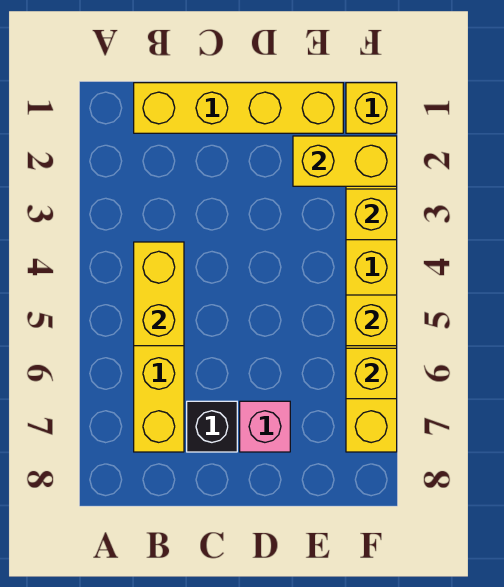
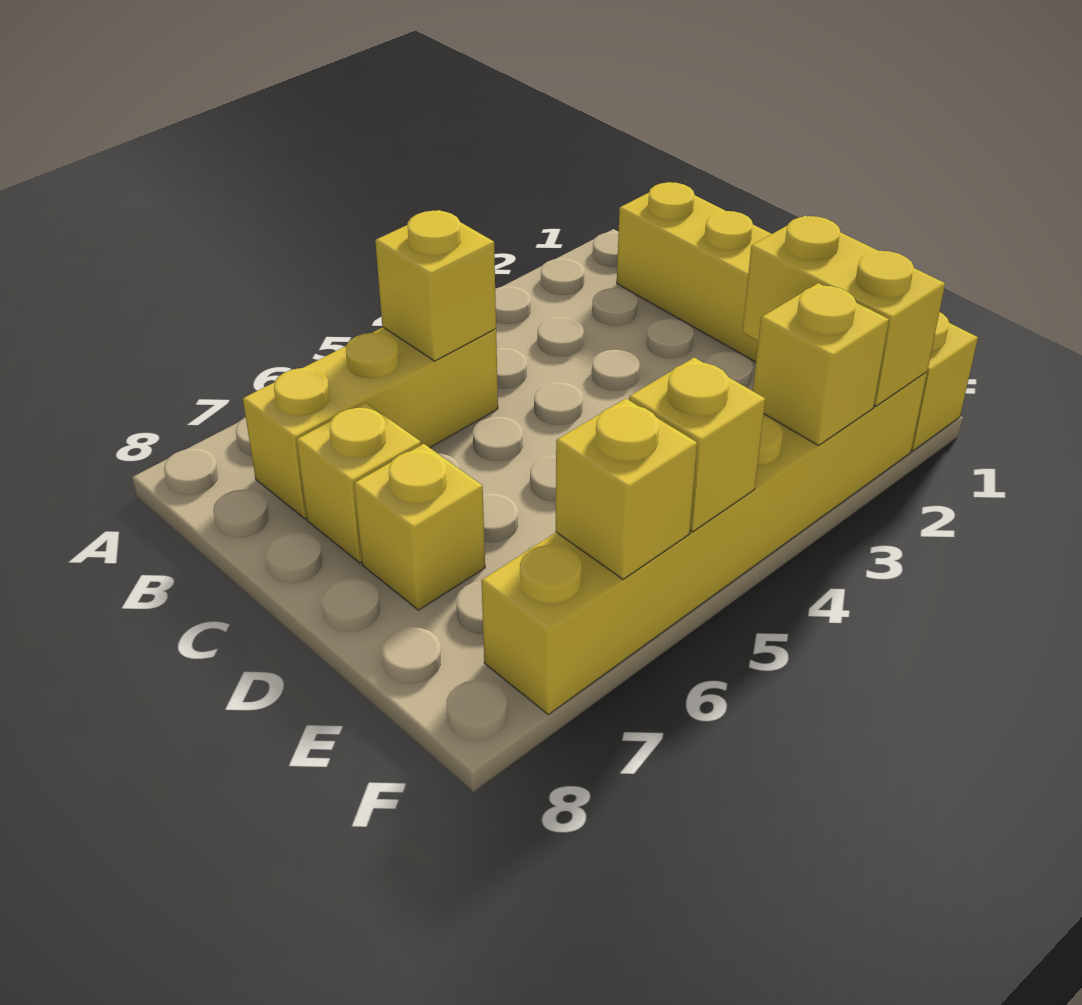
yellow 1x2 brick [134,242,184,346] -> yellow 1x1 brick [375,210,496,361]
black 1x1 brick [187,401,237,452] -> yellow 1x1 brick [297,402,421,563]
pink 1x1 brick [240,401,290,452] -> yellow 1x1 brick [354,444,485,610]

